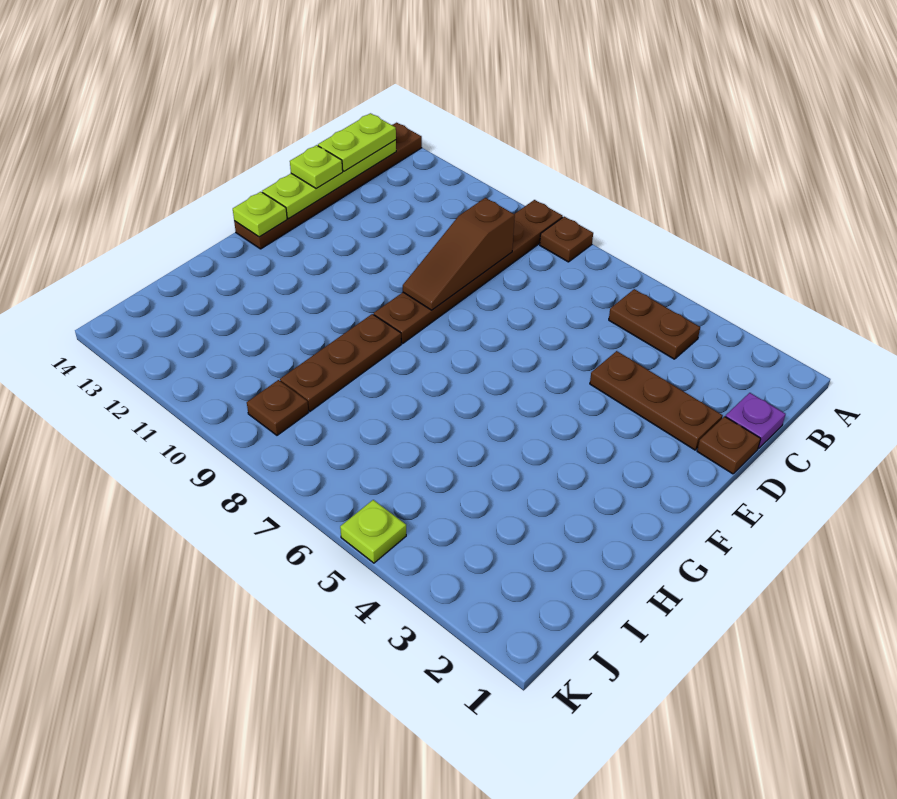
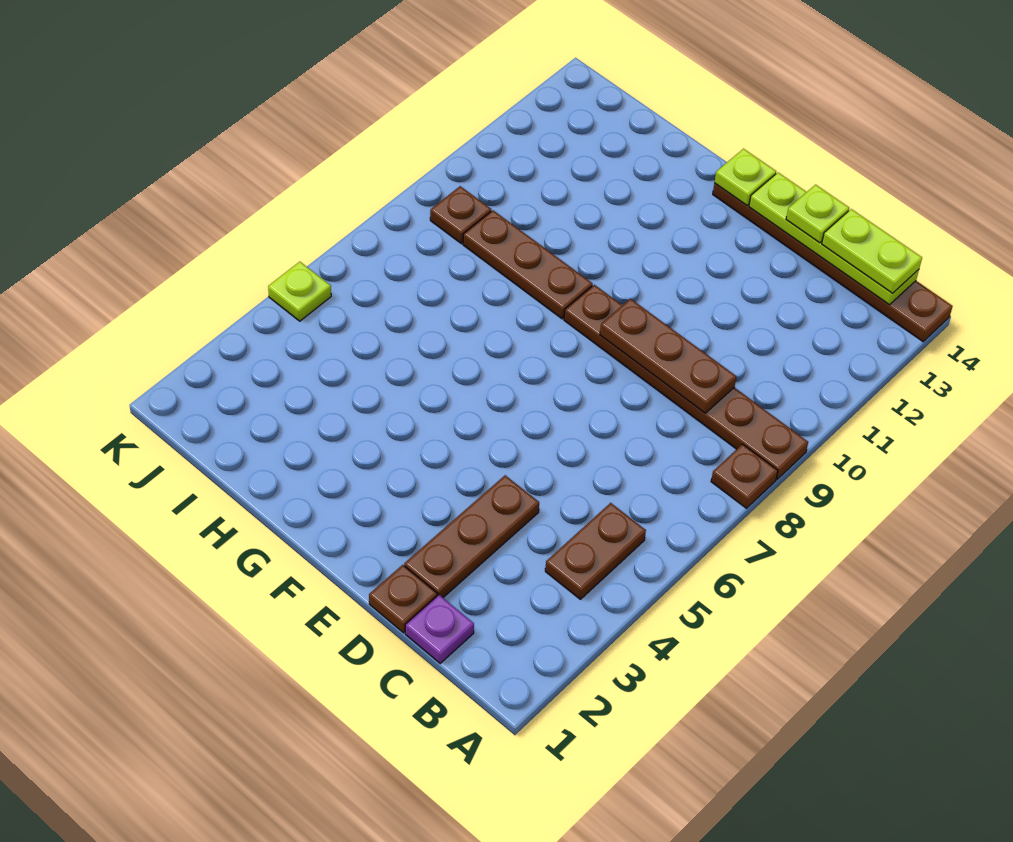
brown 1x3 slope [403,198,515,310] -> brown 1x3 plate [600,299,737,413]

